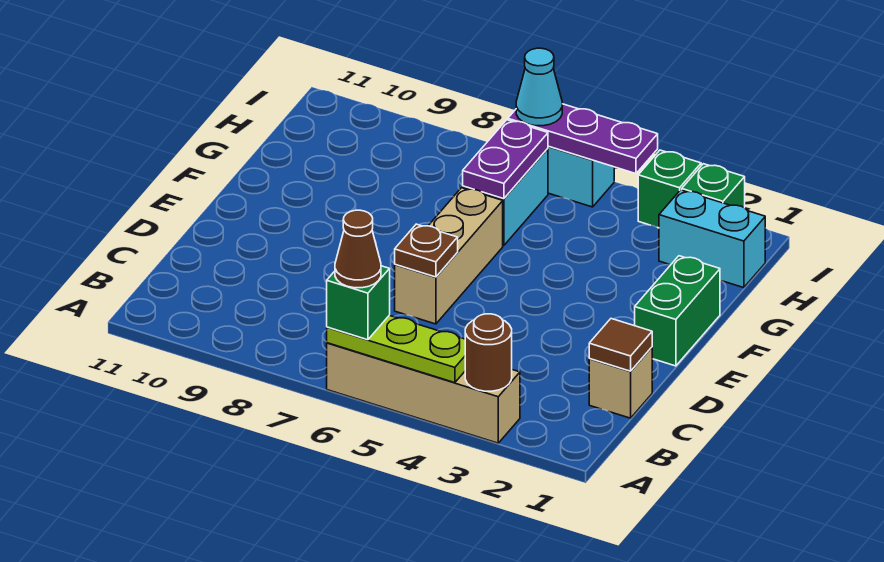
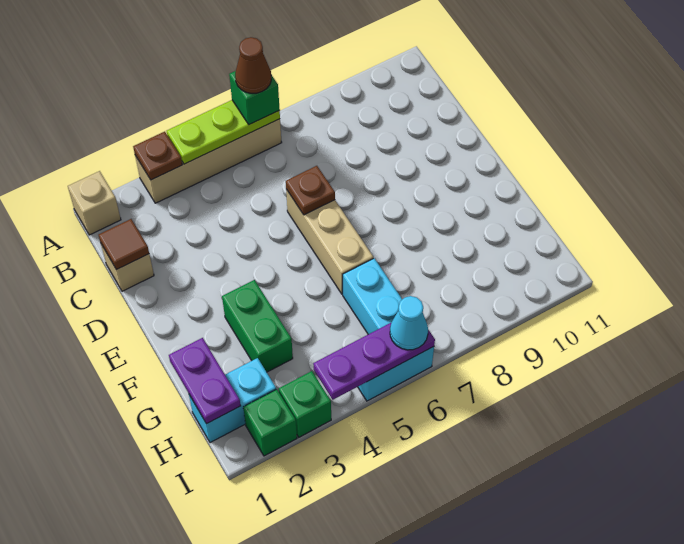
none -> tan 1x1 brick [68,171,121,235]
brown 1x1 round brick [465,314,512,391] -> brown 1x1 plate [133,132,182,180]
green 1x2 brick [635,256,720,366] -> green 1x2 brick moved to [222,280,293,372]
purple 1x2 plate [463,120,548,199] -> purple 1x2 plate moved to [169,338,241,424]

